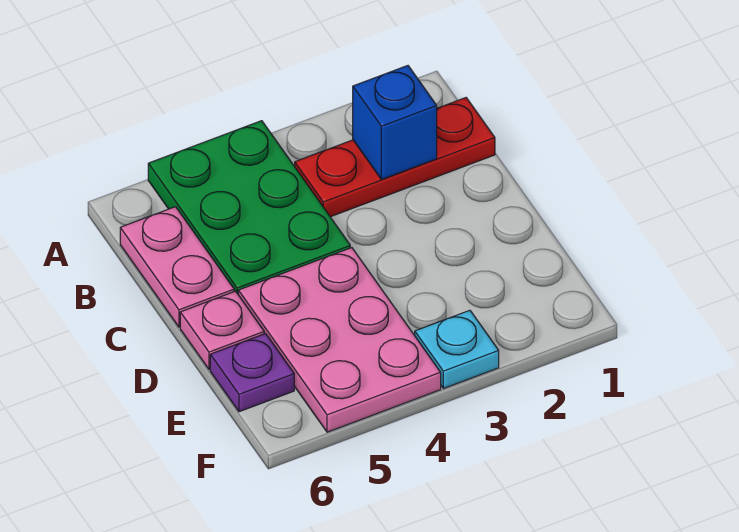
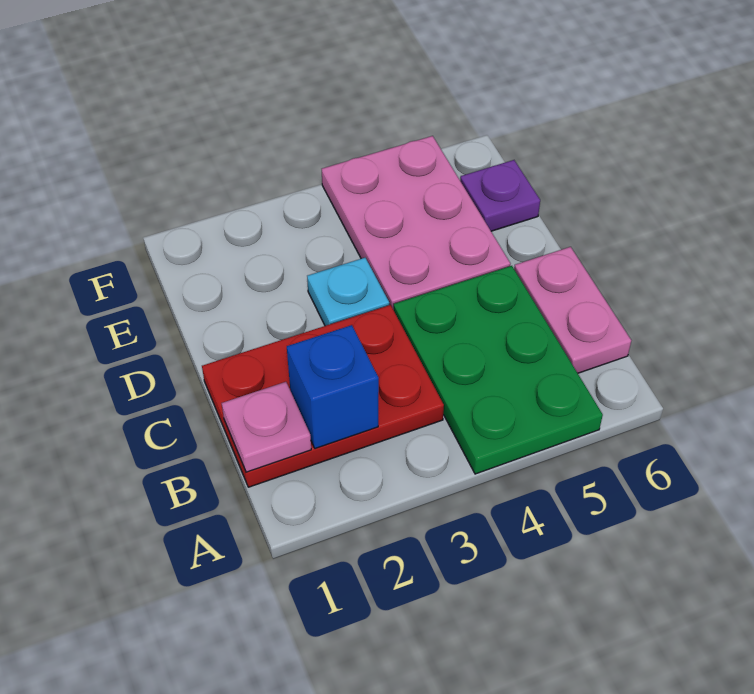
red 1x3 plate [295,98,495,217] -> red 2x3 plate [202,305,444,487]
pink 1x1 plate [180,291,264,369] -> pink 1x1 plate moved to [222,382,311,472]
cyan 1x1 plate [415,310,499,388] -> cyan 1x1 plate moved to [307,258,389,326]

